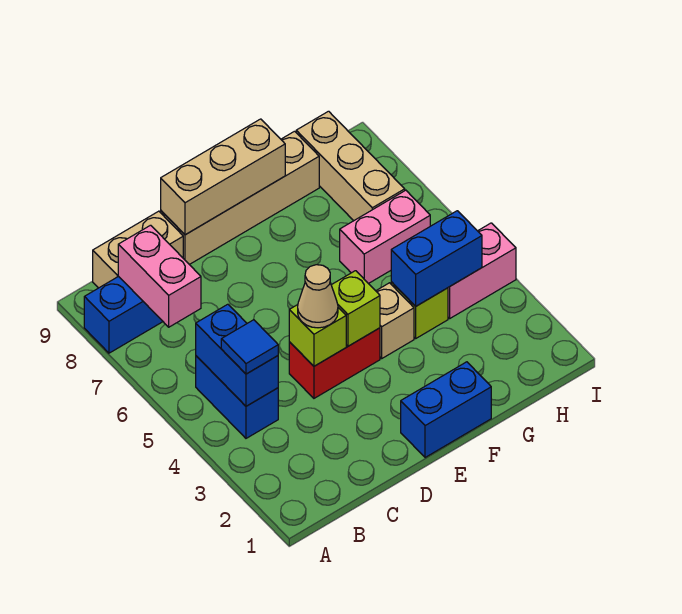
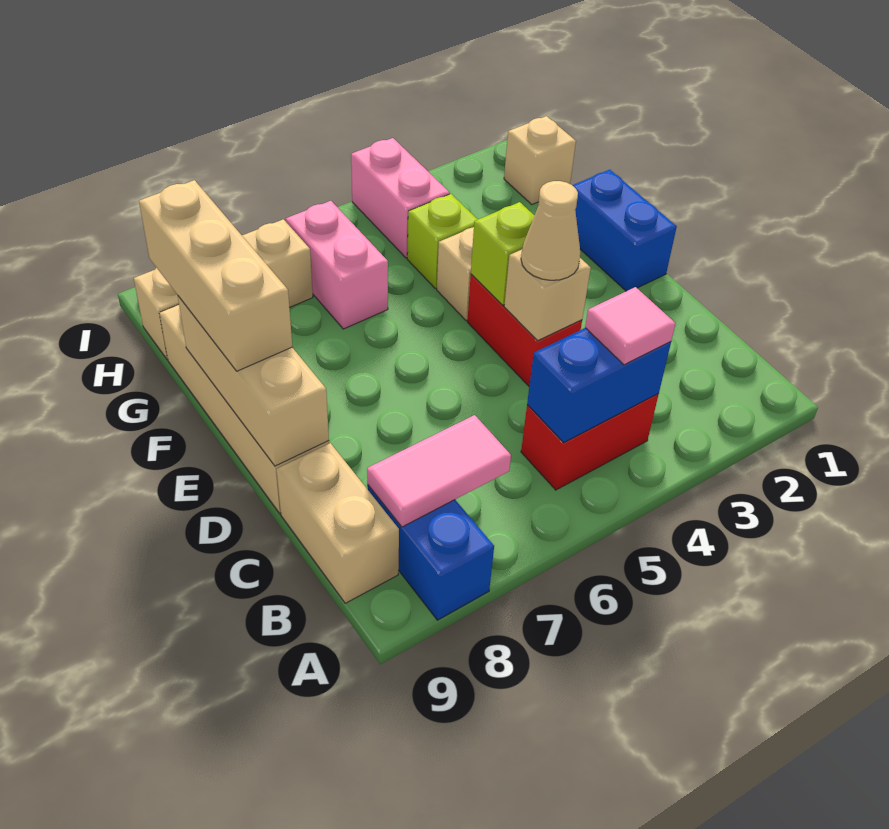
blue 1x2 brick [196,356,278,438] -> red 1x2 brick [521,394,659,490]
blue 1x1 tile [221,320,278,374] -> pink 1x1 tile [585,287,676,365]
pink 1x2 brick [118,225,201,327] -> pink 1x2 tile [367,415,511,527]
lime 1x1 brick [289,305,346,366] -> tan 1x1 brick [504,250,591,340]
none -> tan 1x3 brick [139,180,292,371]
blue 1x2 brick [391,211,482,306] -> none
none -> tan 1x1 brick [504,116,576,204]

